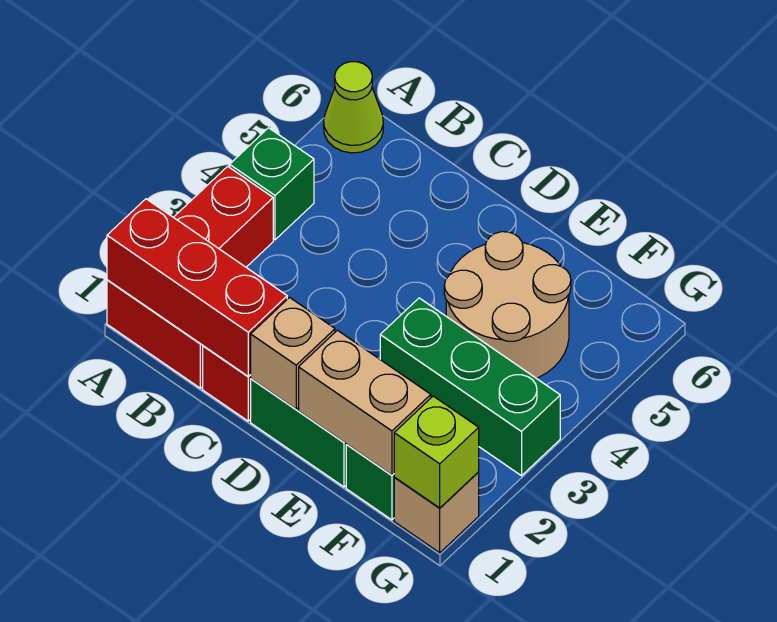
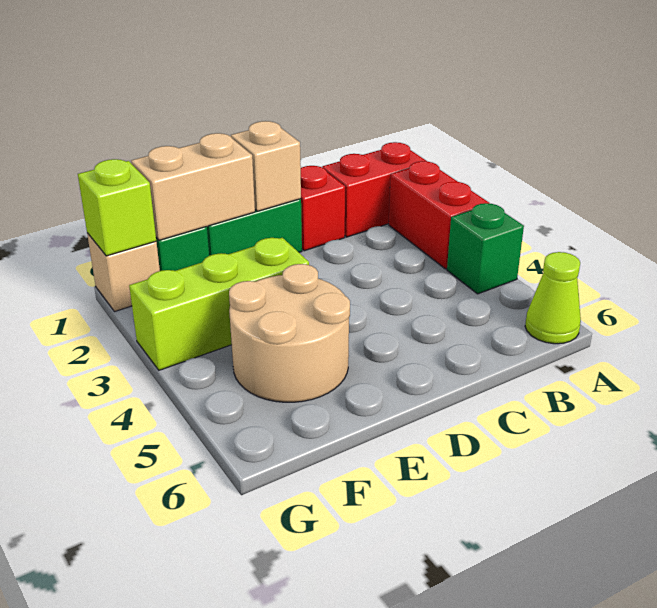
red 1x3 brick [107,199,287,377] -> none
green 1x3 brick [380,298,560,476] -> lime 1x3 brick [129,238,309,370]

